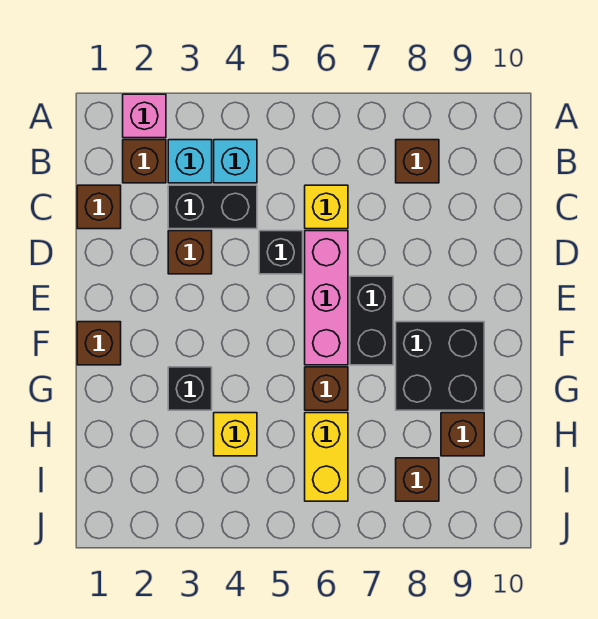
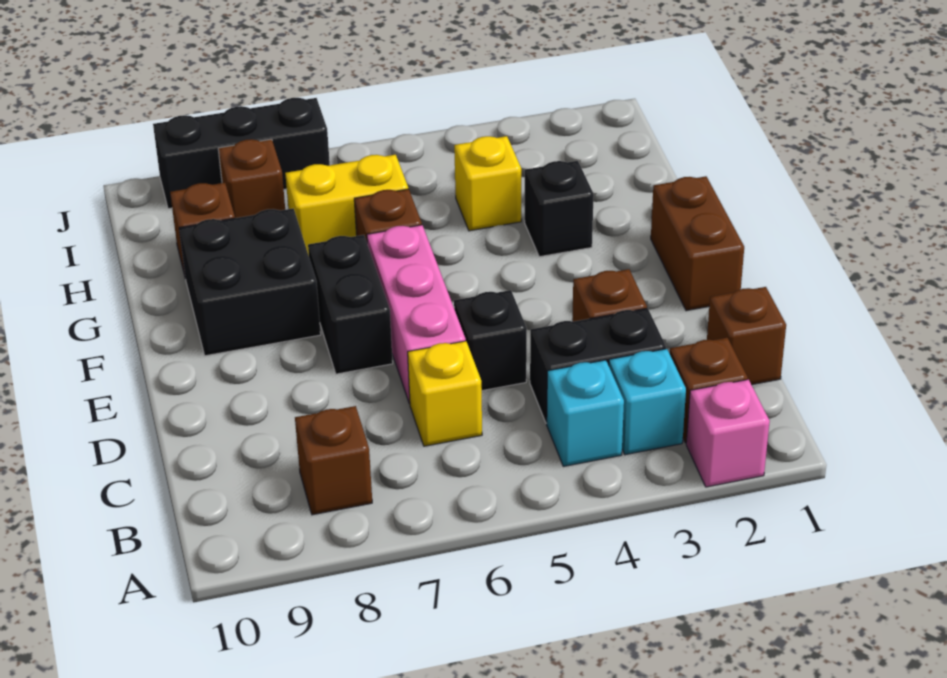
brown 1x1 brick [77,322,121,365] -> brown 1x2 brick [651,176,744,311]
yellow 1x2 brick [305,413,348,501] -> yellow 1x2 brick turned to [285,155,408,256]
none -> black 1x3 brick [153,98,330,209]

